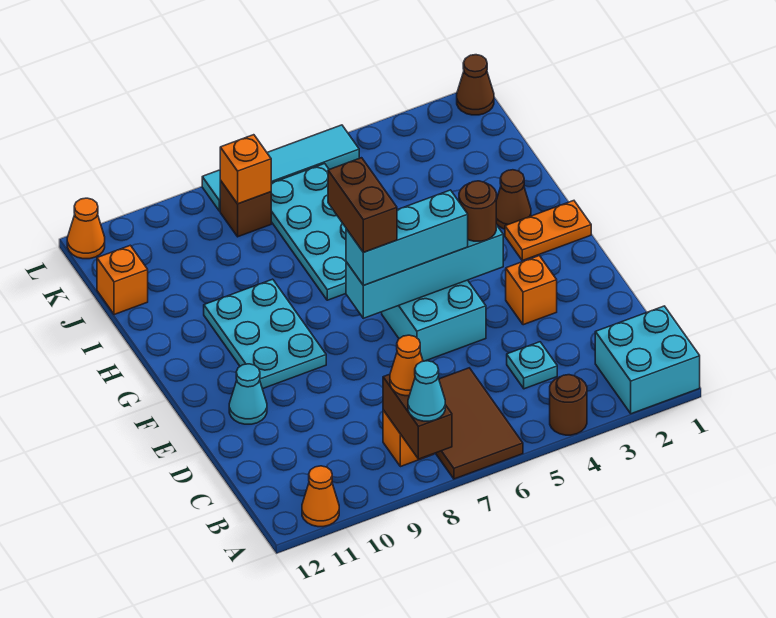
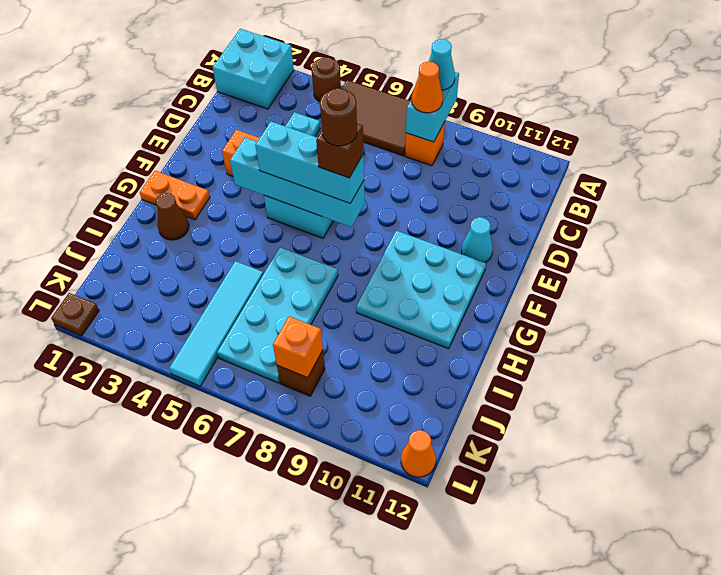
brown 2x3 tile [436,368,523,479] -> brown 2x3 tile turned to [342,80,410,156]
brown 1x2 brick [383,374,452,459] -> cyan 1x2 brick [406,72,459,142]
orange 1x1 cone [302,466,339,527] -> none
brown 1x1 round brick [459,181,496,241] -> brown 1x1 round brick moved to [320,88,357,146]
brown 1x2 brick [328,158,397,252] -> brown 1x1 brick [316,124,364,178]
cyan 2x3 plate [204,279,326,389] -> cyan 3x3 plate [356,230,486,349]
orange 1x1 brick [97,245,148,315] -> none
brown 1x1 cone [457,55,494,115] -> brown 1x1 plate [51,293,99,336]
cyan 1x4 tile [202,125,359,211] -> cyan 1x4 tile turned to [169,261,263,386]

